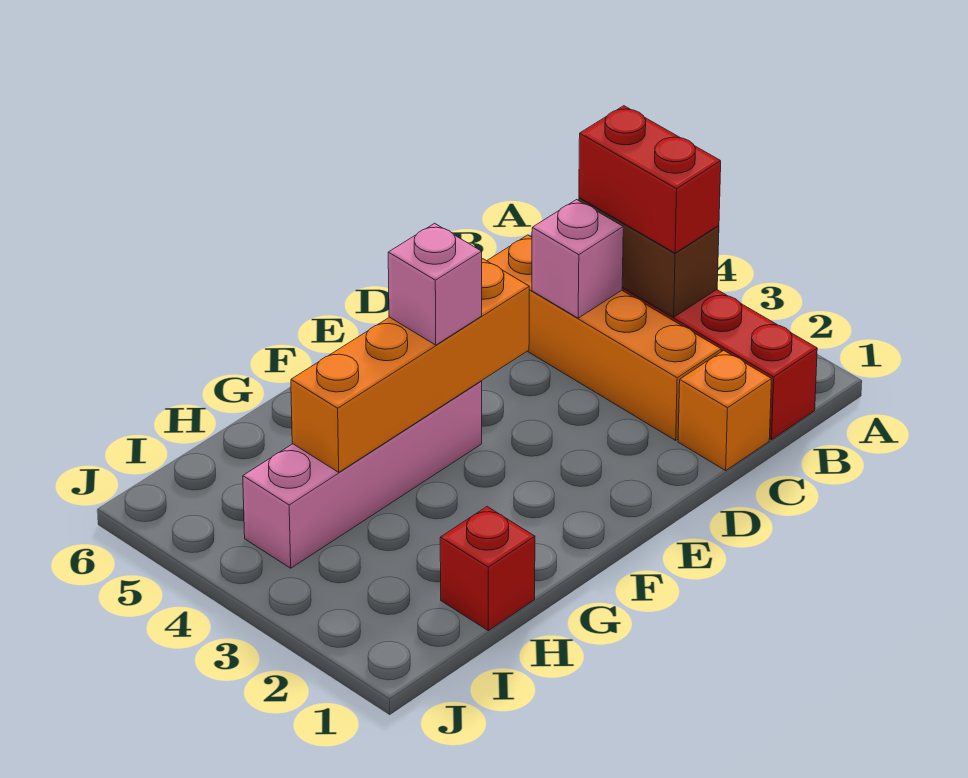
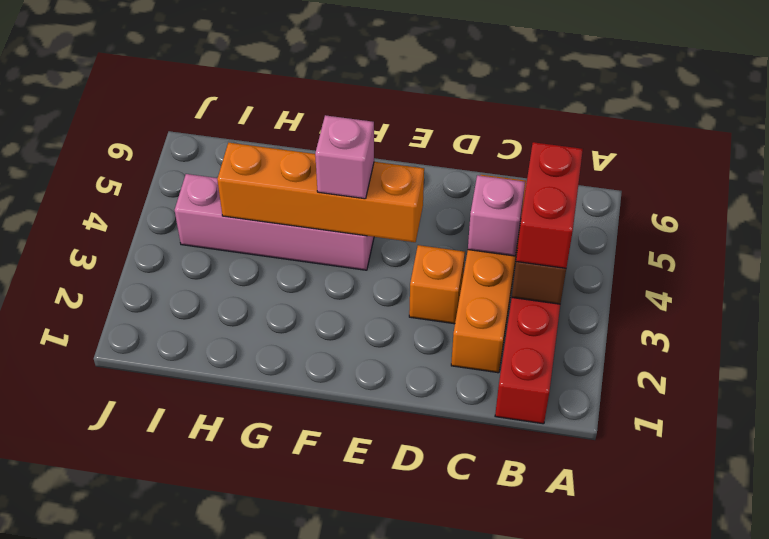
orange 1x1 brick [678,350,771,470] -> orange 1x1 brick moved to [409,245,465,324]
red 1x1 brick [440,507,535,631] -> none

